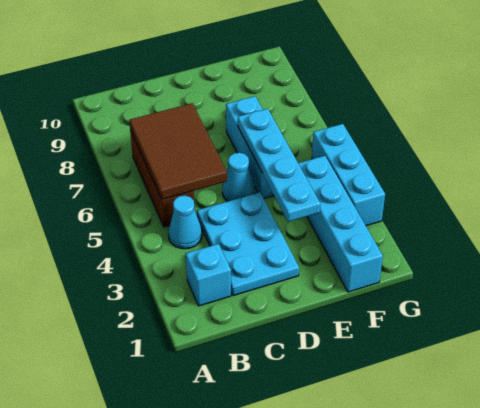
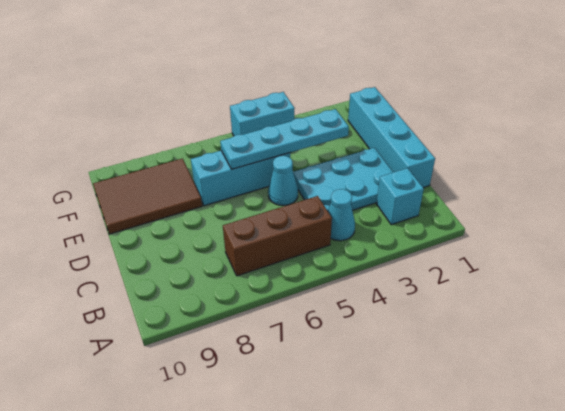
brown 2x3 tile [129,103,227,200] -> brown 2x3 tile moved to [93,159,202,234]
cyan 1x4 brick [298,156,383,292] -> cyan 1x4 brick turned to [348,87,435,188]
cyan 1x3 brick [312,124,385,226] -> cyan 1x2 brick [230,92,295,136]

